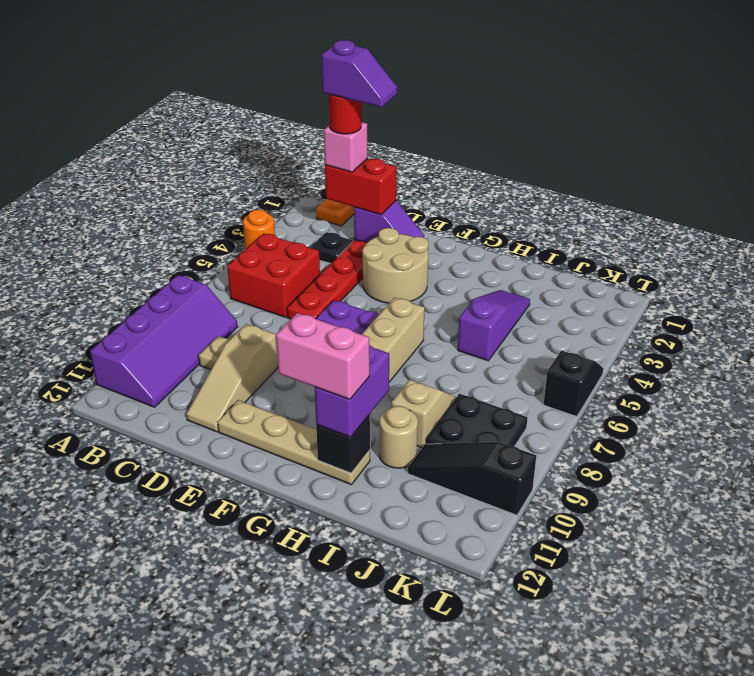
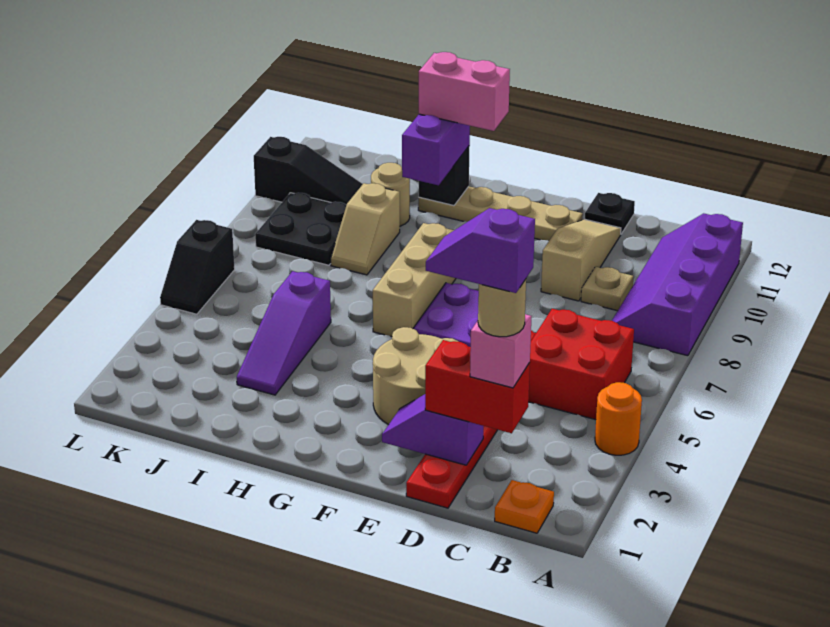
red 1x1 round brick [329,94,361,134] -> tan 1x1 round brick [478,279,526,337]
black 1x1 plate [311,232,353,264] -> black 1x1 plate moved to [585,193,635,234]

